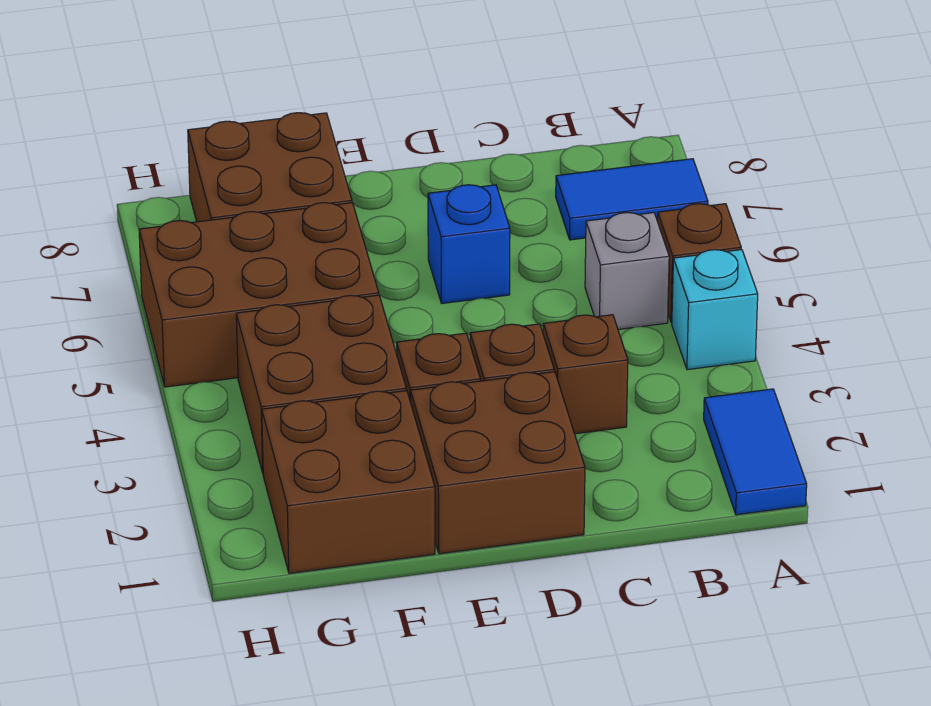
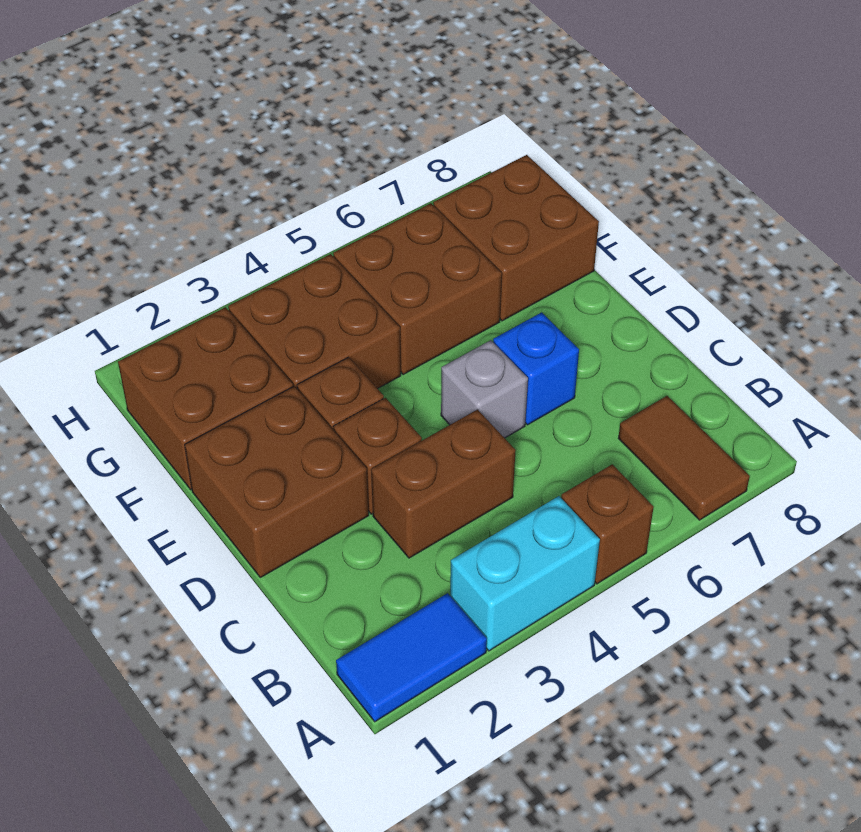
cyan 1x1 brick [672,250,758,370] -> cyan 1x2 brick [450,496,600,651]
blue 1x2 tile [556,159,708,240] -> brown 1x2 tile [618,396,750,520]
grey 1x1 brick [585,213,669,329] -> grey 1x1 brick moved to [441,340,528,438]
brown 1x1 brick [543,315,628,434] -> brown 1x2 brick [371,410,516,558]
brown 2x3 brick [139,203,379,387] -> brown 2x2 brick [333,203,502,374]

